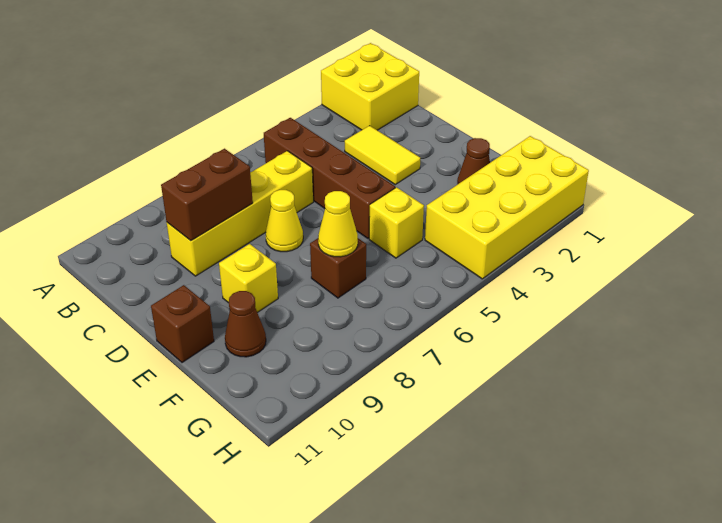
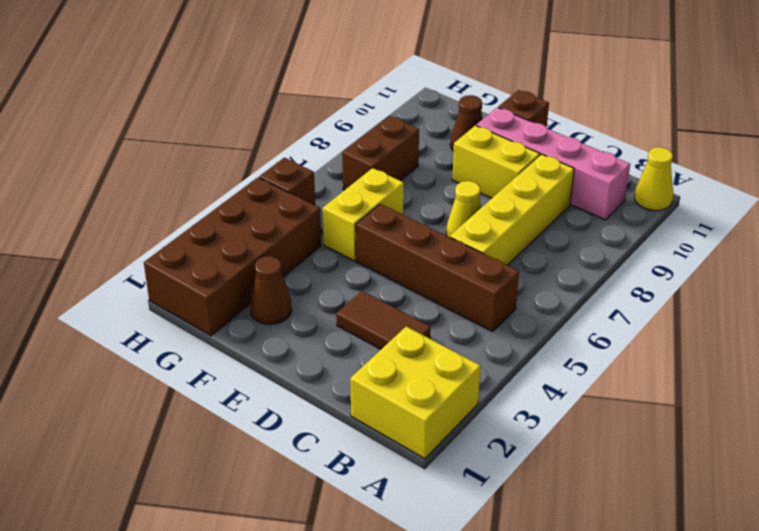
none -> pink 1x4 brick [476,107,630,220]
yellow 1x2 tile [345,126,420,184] -> brown 1x2 tile [336,291,431,349]
brown 1x2 brick [161,149,253,241] -> brown 1x2 brick moved to [342,116,419,190]
yellow 1x1 brick [219,244,278,313] -> yellow 1x2 brick [452,126,540,198]
yellow 1x1 brick [369,187,424,258] -> yellow 1x2 brick [323,168,404,261]
brown 1x1 brick [310,238,366,298] -> brown 1x1 brick moved to [259,158,315,205]
yellow 1x1 cone [318,191,358,257] -> yellow 1x1 cone moved to [635,147,673,211]
yellow 2x4 brick [425,136,589,279] -> brown 2x4 brick [144,177,321,336]

